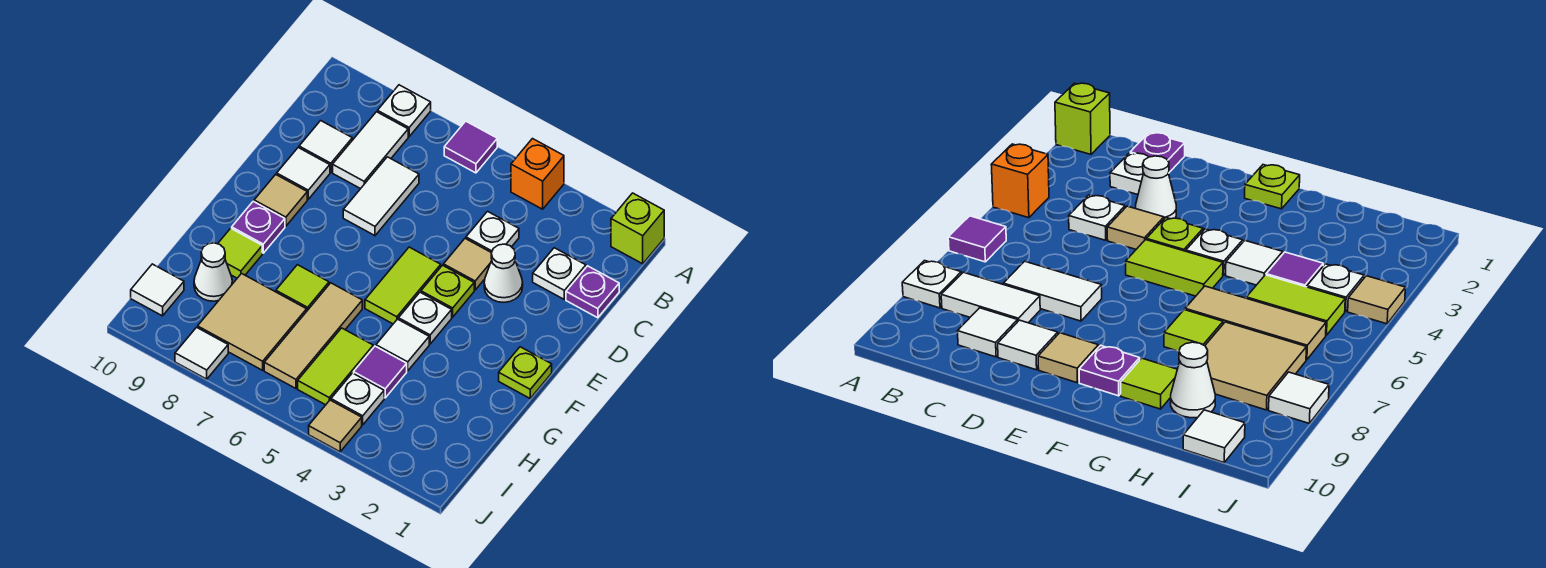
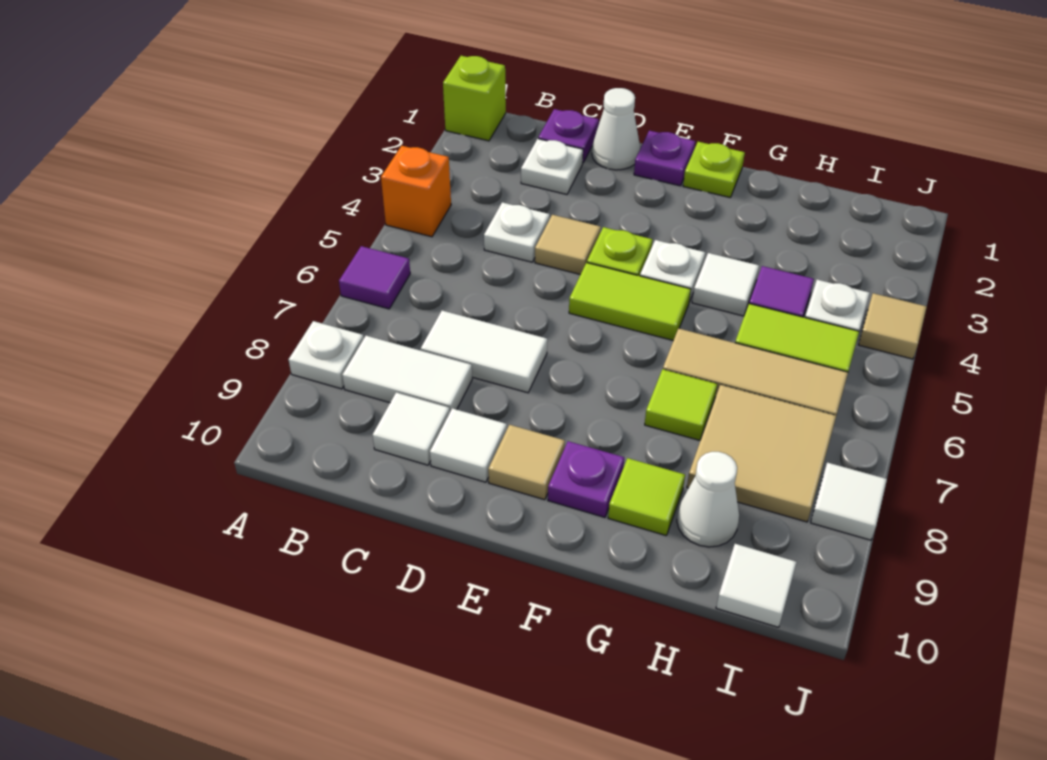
white 1x1 cone [484,244,523,302] -> white 1x1 cone moved to [592,88,640,170]
none -> purple 1x1 plate [634,131,695,186]

